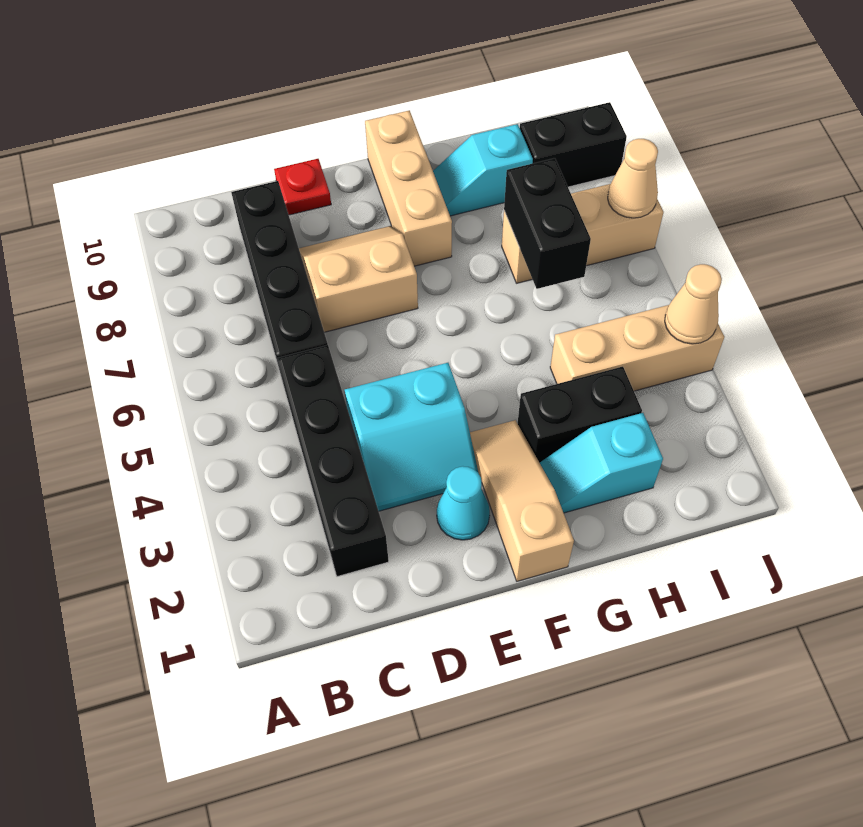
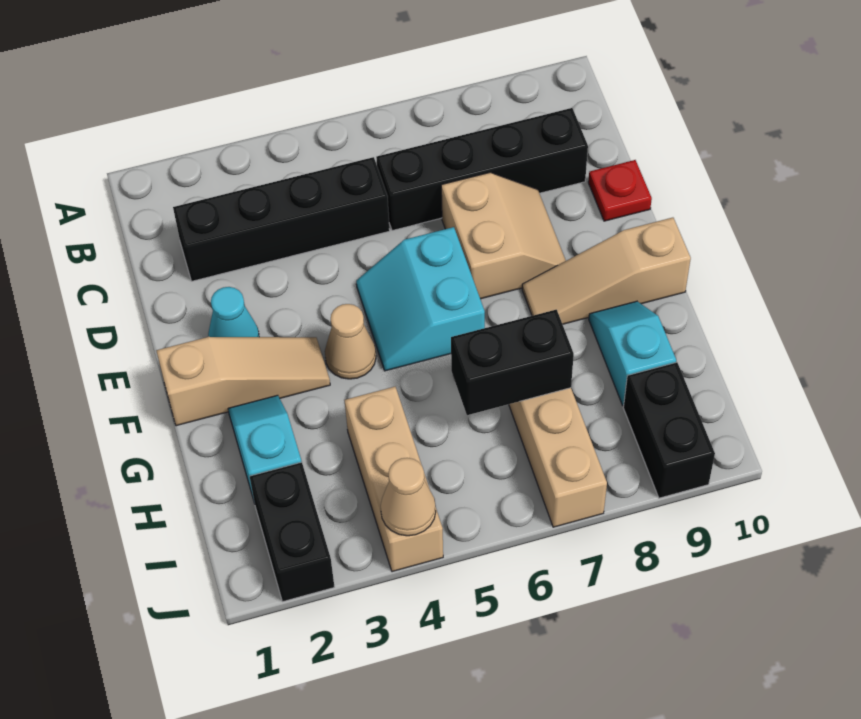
cyan 2x2 slope [345,363,478,511] -> cyan 2x2 slope moved to [356,227,485,371]
tan 1x3 brick [365,110,452,266] -> tan 1x3 slope [522,218,691,324]
black 1x2 brick [518,367,642,463] -> black 1x2 brick moved to [250,462,334,602]
tan 1x1 cone [608,139,658,218] -> tan 1x1 cone moved to [325,304,376,379]

